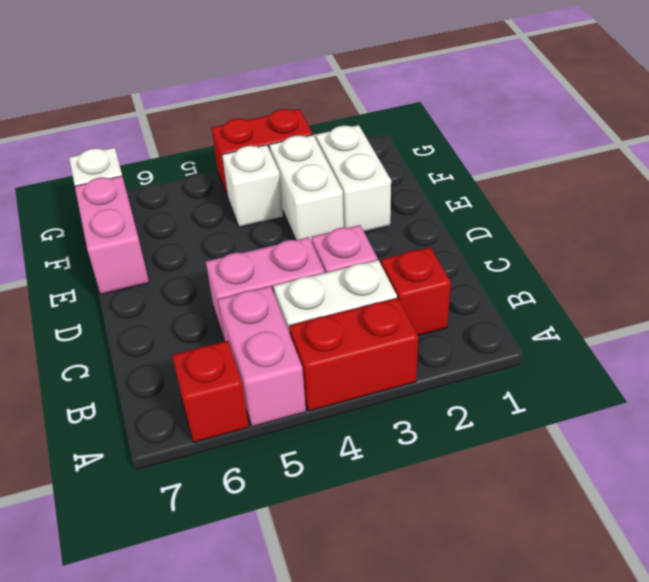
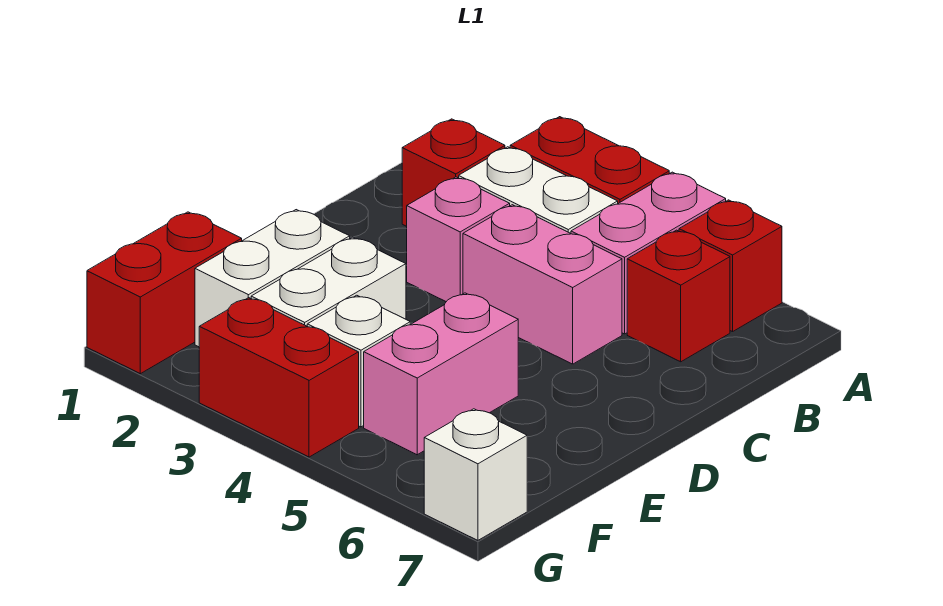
none -> red 1x1 brick [627,230,730,362]
pink 1x2 brick [75,176,149,294] -> pink 1x2 brick moved to [364,293,518,455]
none -> red 1x2 brick [87,212,242,374]

